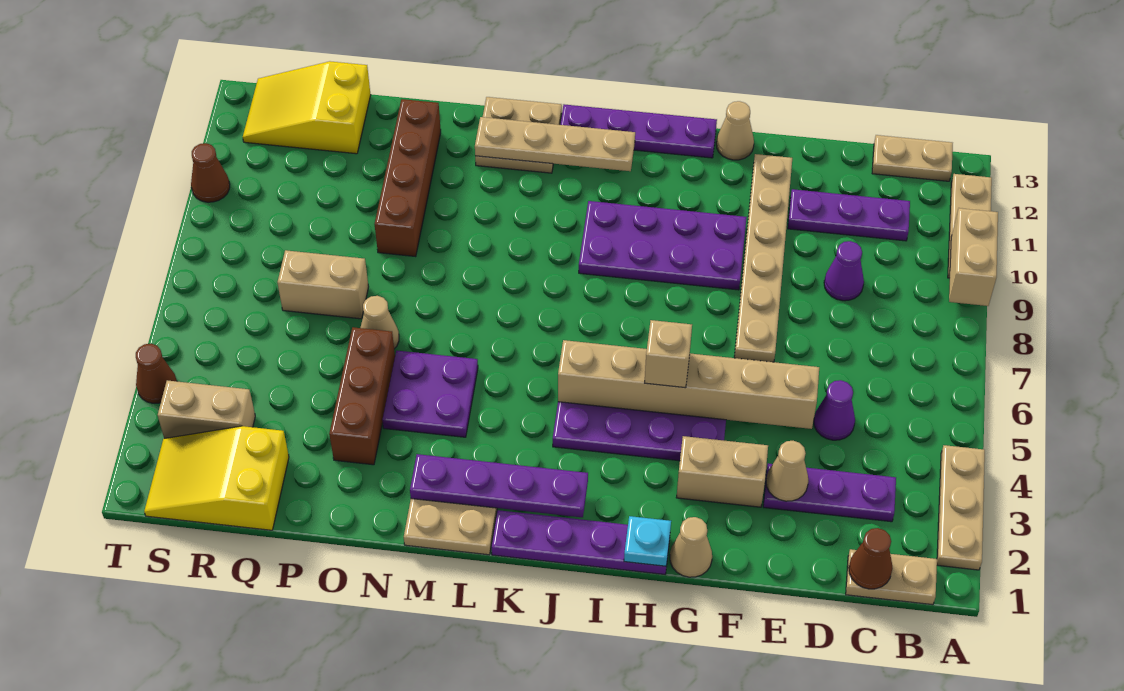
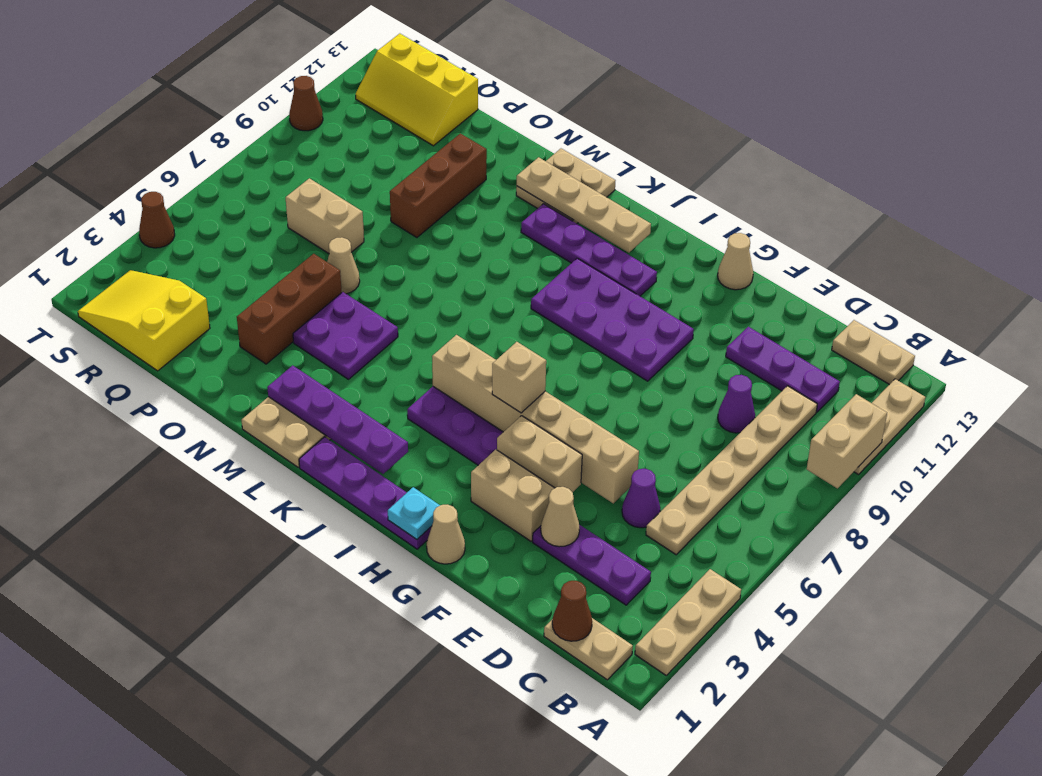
tan 1x6 plate [734,154,792,362] -> tan 1x6 plate moved to [646,386,817,555]
purple 1x4 plate [560,104,717,158] -> purple 1x4 plate moved to [521,204,657,296]
brown 1x4 brick [375,99,441,257] -> brown 1x3 brick [390,133,487,238]
yellow 2x3 slope [243,61,371,154] -> yellow 2x3 slope turned to [356,34,478,146]
tan 1x2 brick [158,380,255,439] -> tan 1x2 brick moved to [497,416,582,492]

